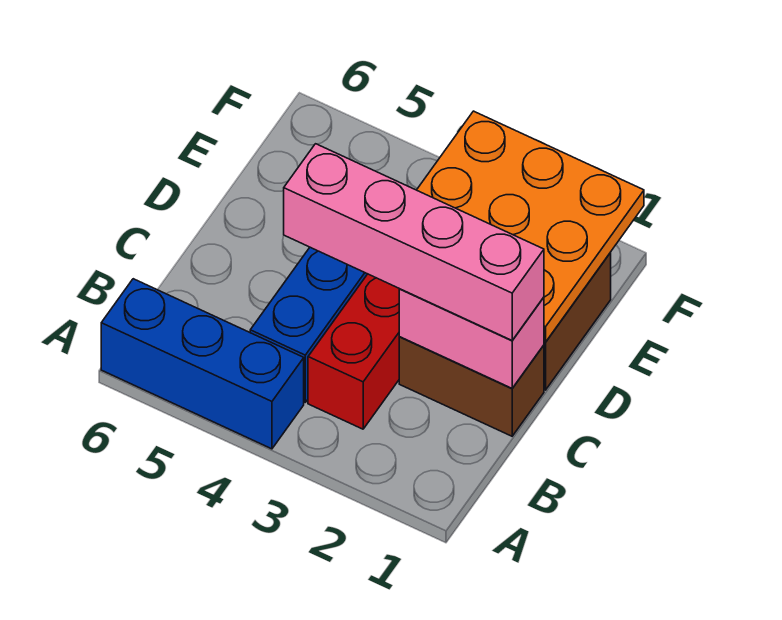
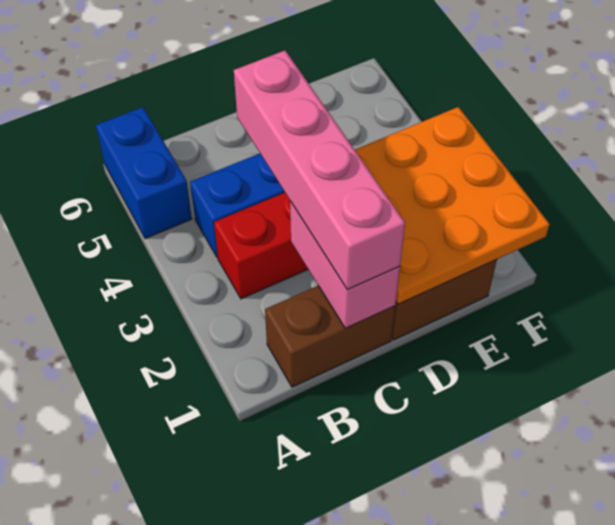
blue 1x3 brick [101,279,304,449] -> blue 1x2 brick [96,107,192,239]
brown 1x2 brick [399,337,544,436] -> brown 1x2 brick turned to [265,286,395,387]

